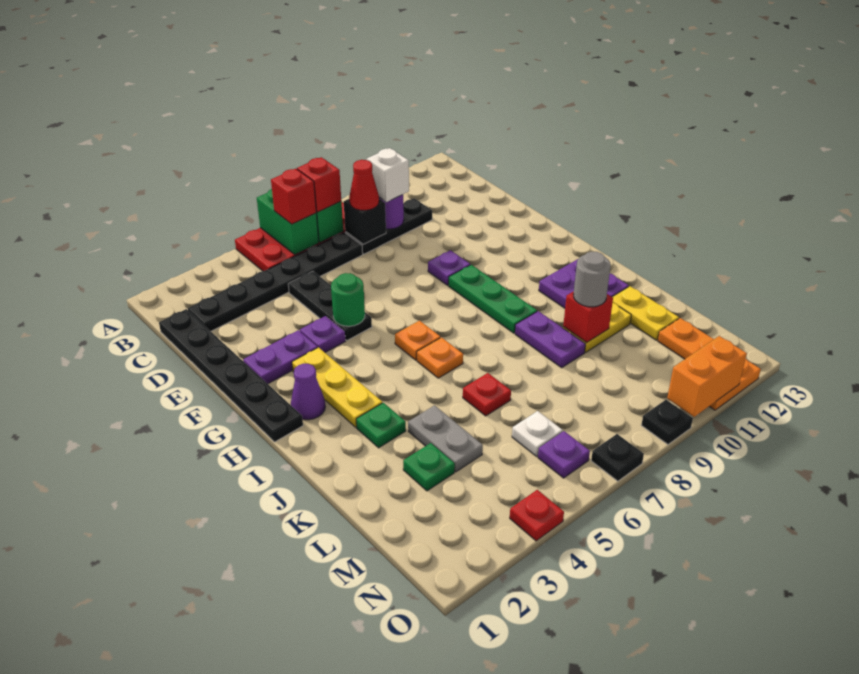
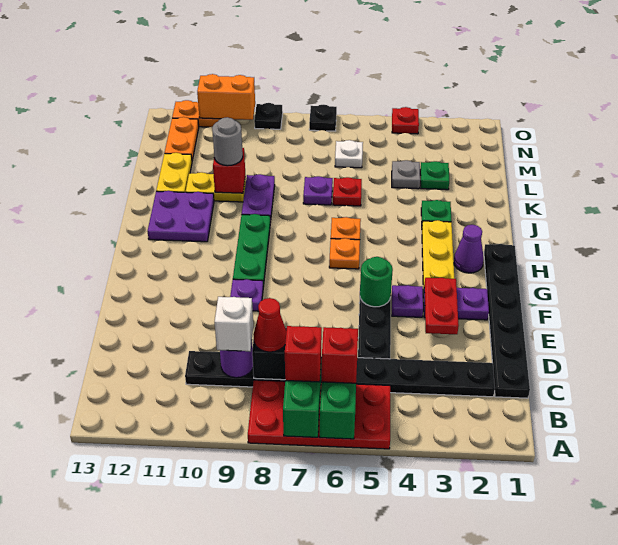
none -> red 1x2 plate [424,278,459,334]
grey 1x2 plate [408,405,483,472] -> grey 1x1 plate [392,160,420,189]
purple 1x1 plate [538,431,590,478] -> purple 1x1 plate moved to [303,176,333,205]

